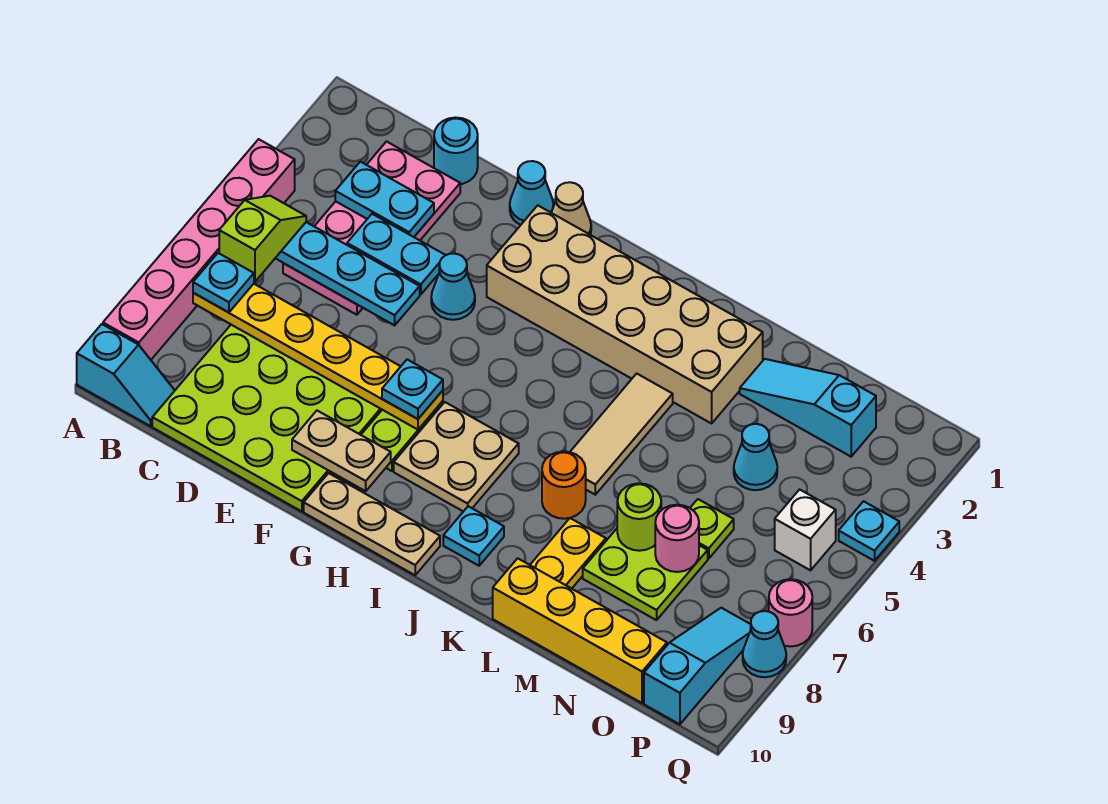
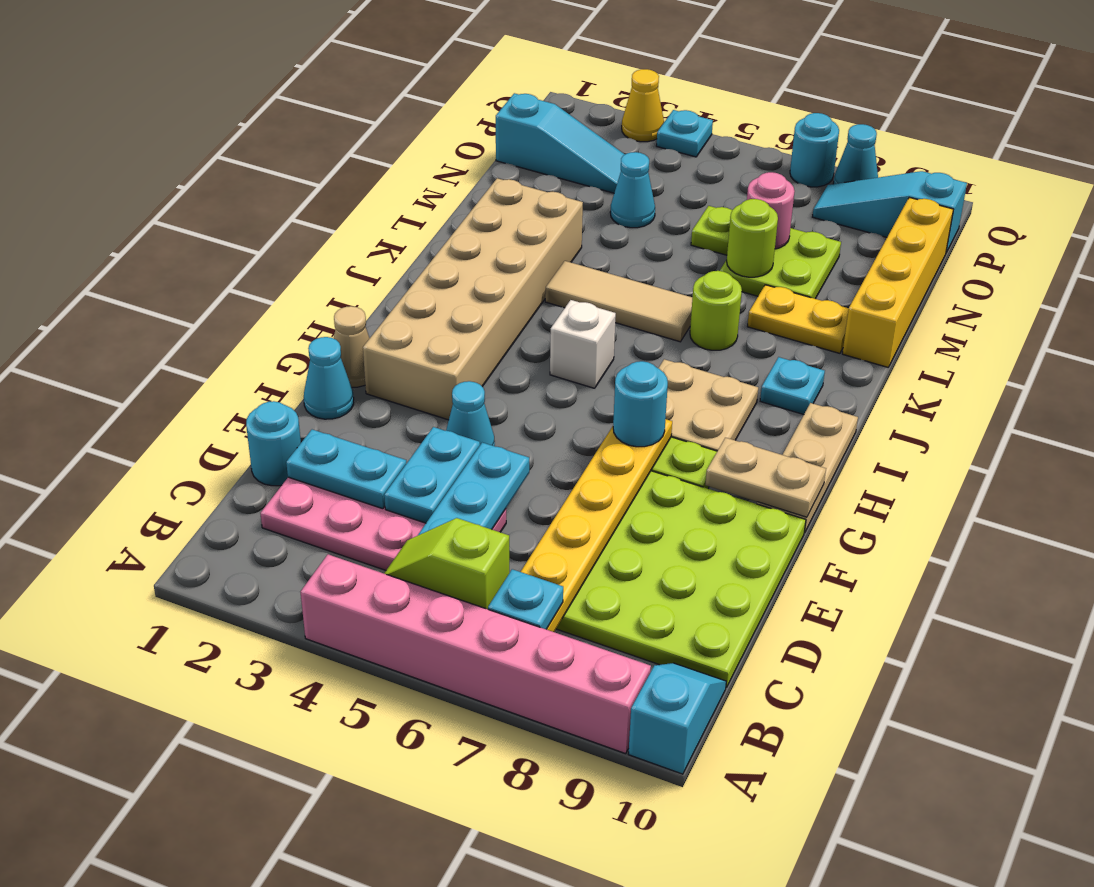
cyan 1x2 plate [335,162,434,237] -> cyan 1x2 plate turned to [286,430,406,509]
tan 1x2 plate [292,411,391,491] -> tan 1x2 plate turned to [705,438,826,517]
cyan 1x1 plate [382,360,443,419] -> cyan 1x1 round brick [613,361,668,447]
orange 1x1 round brick [542,451,586,519] -> lime 1x1 round brick [690,271,742,350]
cyan 1x3 slope [740,359,876,457] -> cyan 1x3 slope turned to [496,93,625,193]
white 1x1 brick [775,490,836,570] -> white 1x1 brick moved to [550,300,616,388]
none -> yellow 1x1 cone [622,69,664,142]
pink 1x1 round brick [769,579,812,646] -> cyan 1x1 round brick [790,113,839,187]

